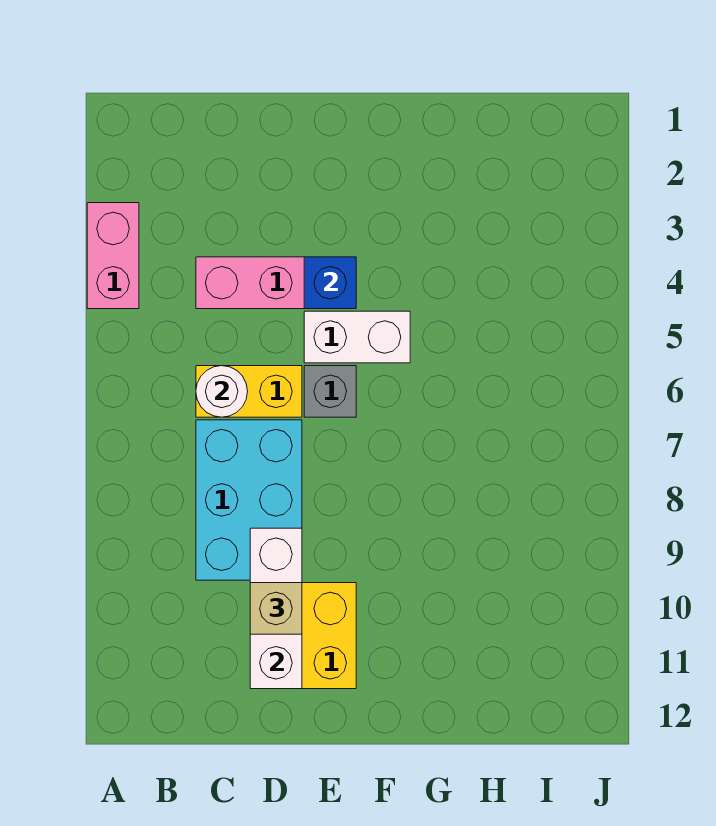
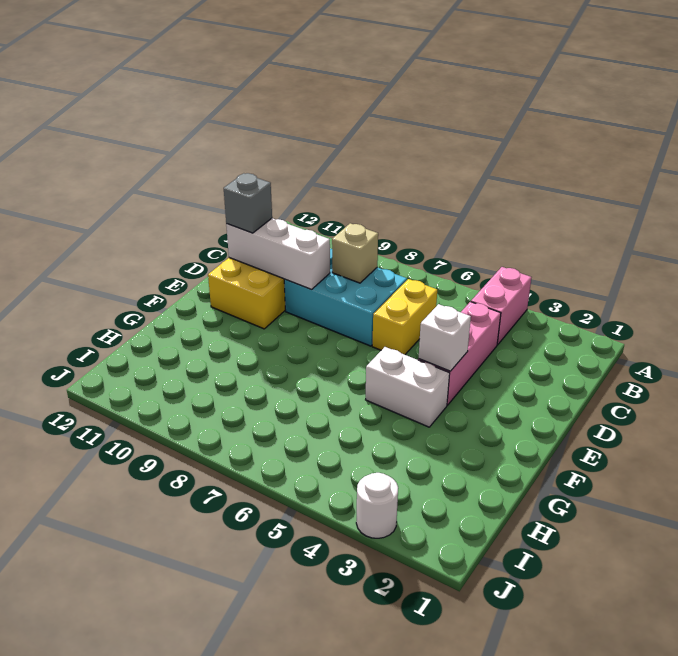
pink 1x2 brick [87,203,139,309] -> pink 1x2 brick turned to [471,267,531,345]
white 1x1 round brick [196,366,248,417] -> white 1x1 round brick moved to [356,473,398,538]
tan 1x1 brick [250,583,302,634] -> tan 1x1 brick moved to [332,223,378,283]
blue 1x1 brick [304,257,356,309] -> white 1x1 brick [419,304,471,371]
white 1x2 brick [304,311,410,363] -> white 1x2 brick turned to [366,347,450,427]
grey 1x1 brick [304,366,356,417] -> grey 1x1 brick moved to [224,173,272,233]

